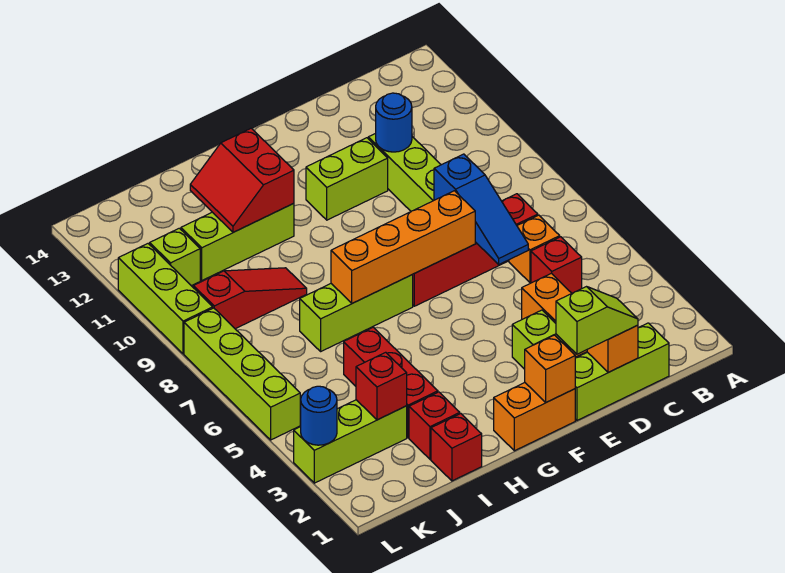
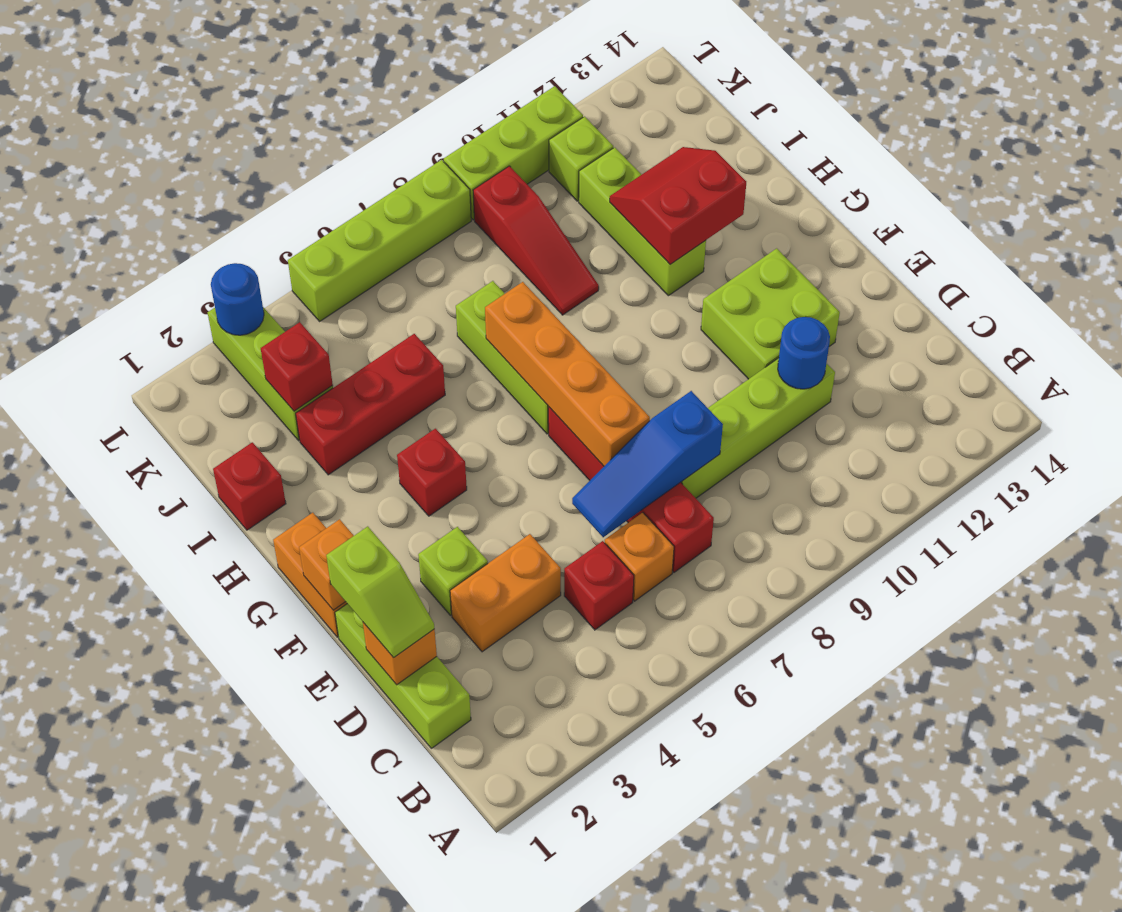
lime 1x2 brick [306,138,388,220] -> lime 2x2 brick [701,248,840,379]
red 1x1 brick [409,392,460,459] -> red 1x1 brick moved to [397,429,467,516]

